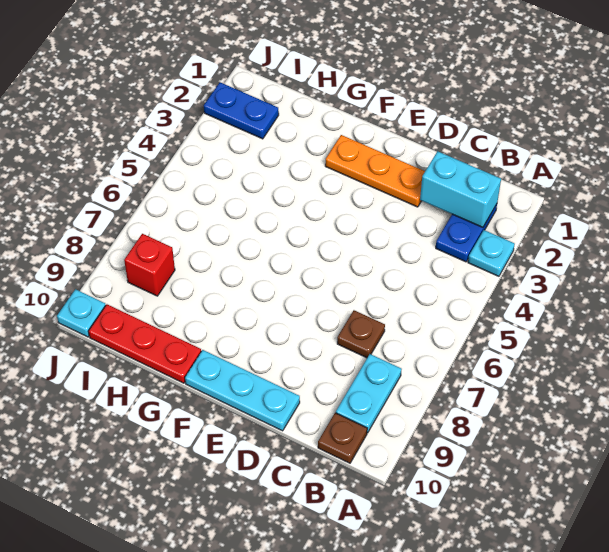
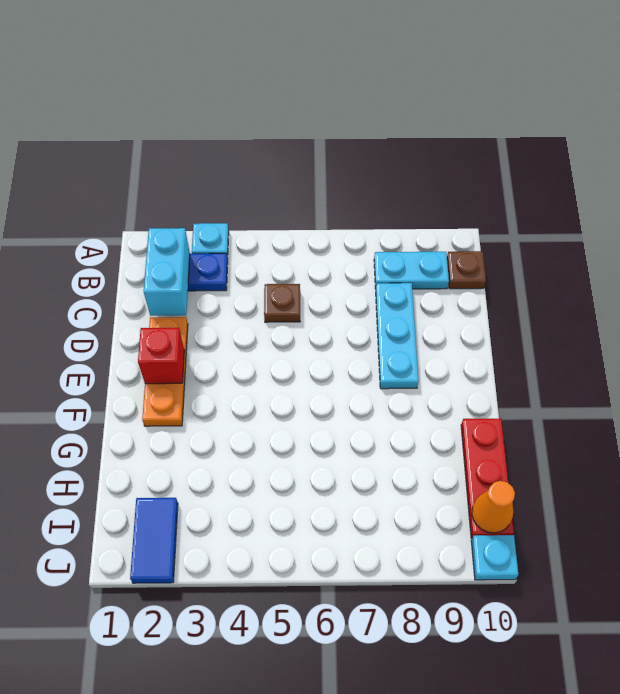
brown 1x1 plate [337,310,385,358] -> brown 1x1 plate moved to [264,284,300,322]
cyan 1x3 plate [185,350,300,431] -> cyan 1x3 plate moved to [376,283,419,389]
blue 1x2 plate [204,82,279,139] -> blue 1x2 tile [130,498,178,583]
red 1x1 brick [124,234,175,296] -> red 1x1 brick moved to [138,328,184,384]
none -> orange 1x1 cone [472,481,515,533]

